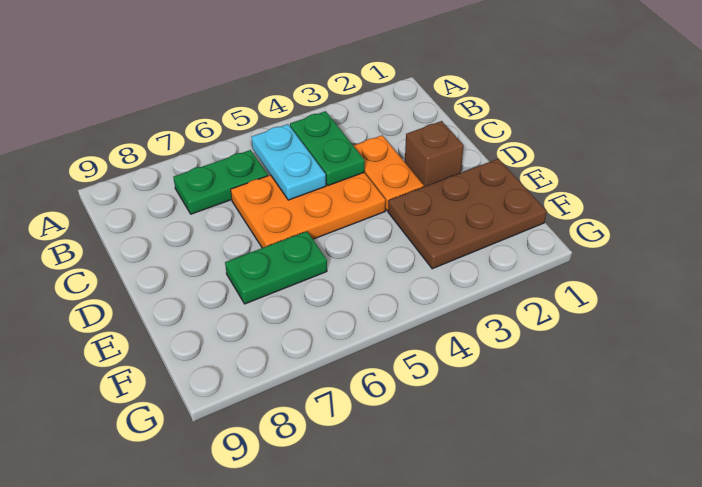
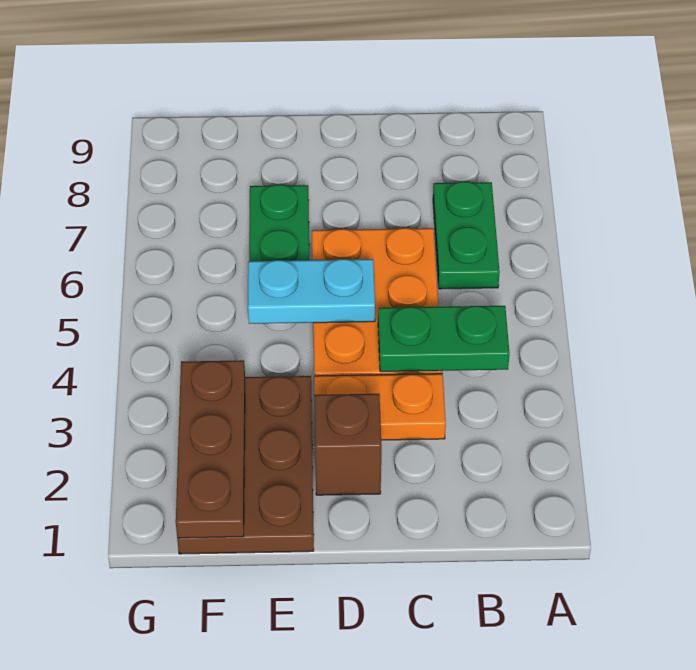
cyan 1x2 plate [251,124,326,200] -> cyan 1x2 plate moved to [248,259,375,324]
none -> brown 1x3 plate [176,360,245,538]

